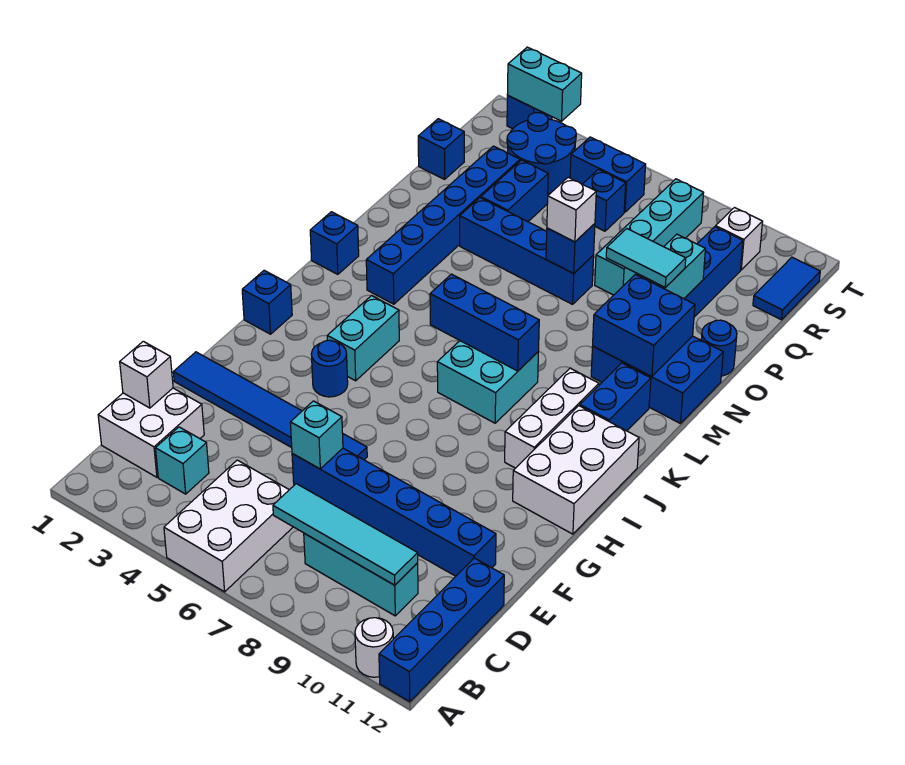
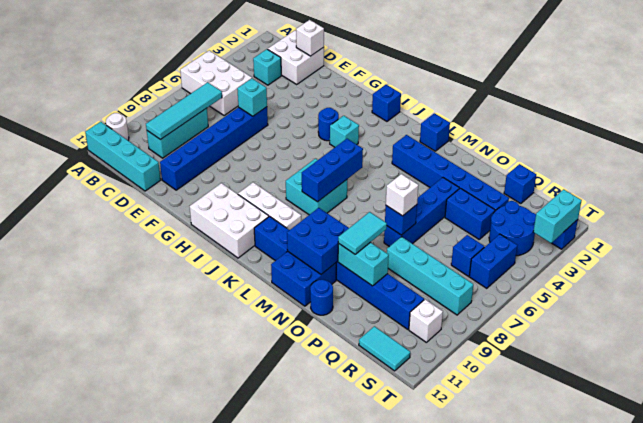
blue 1x4 brick [379,558,504,702] -> cyan 1x4 brick [85,122,161,191]
blue 1x6 tile [173,352,367,460] -> none
cyan 1x2 brick [327,295,399,381] -> cyan 1x1 brick [330,116,359,147]
blue 1x2 tile [753,257,820,320] -> cyan 1x2 tile [359,326,410,371]

